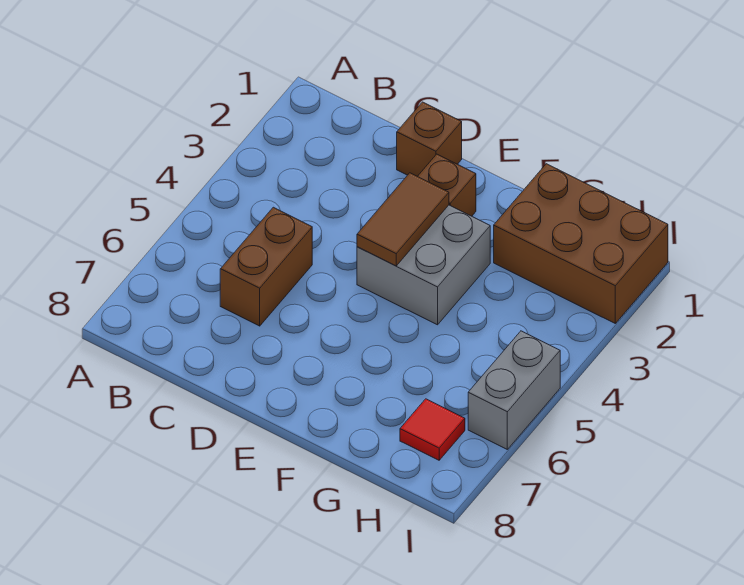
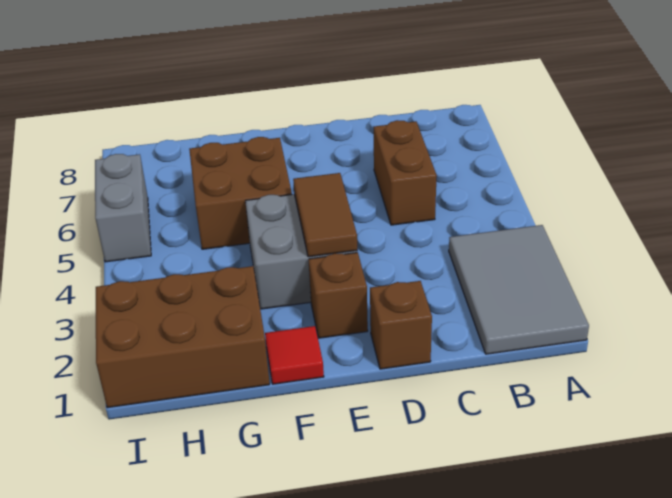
none -> grey 2x3 tile [449,225,589,354]
none -> brown 2x2 brick [189,137,292,249]
red 1x1 tile [400,399,465,460] -> red 1x1 tile moved to [265,326,324,384]

